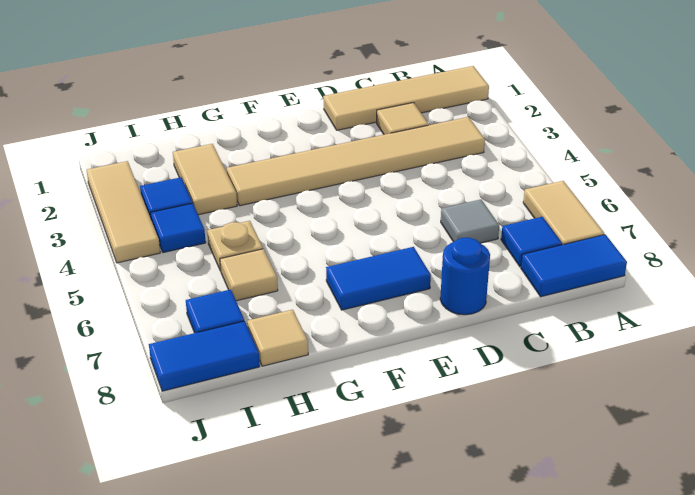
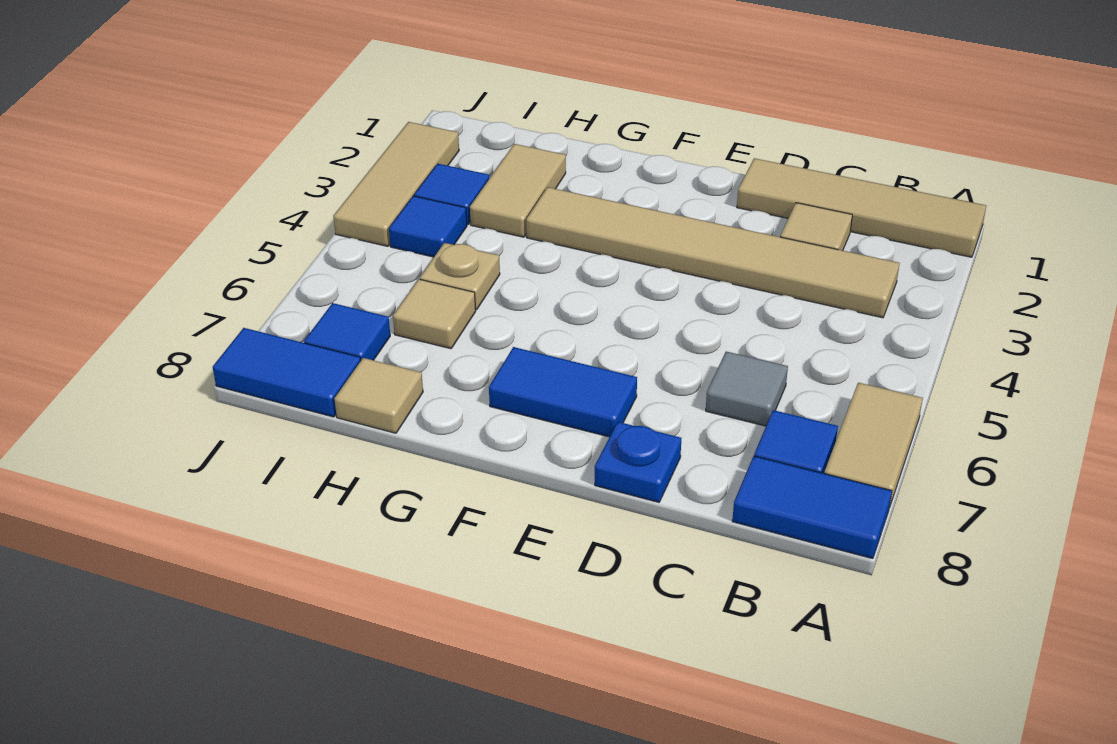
blue 1x1 round brick [440,238,490,315] -> blue 1x1 plate [595,422,681,502]

